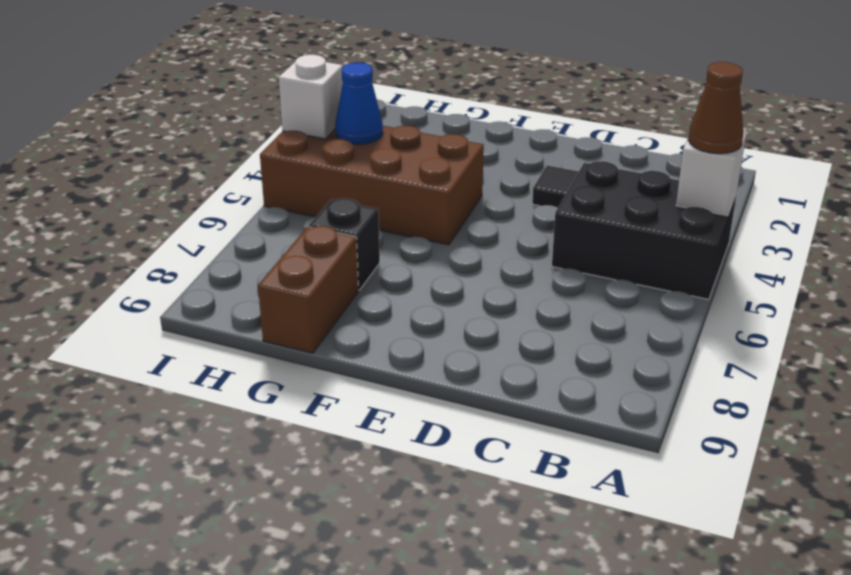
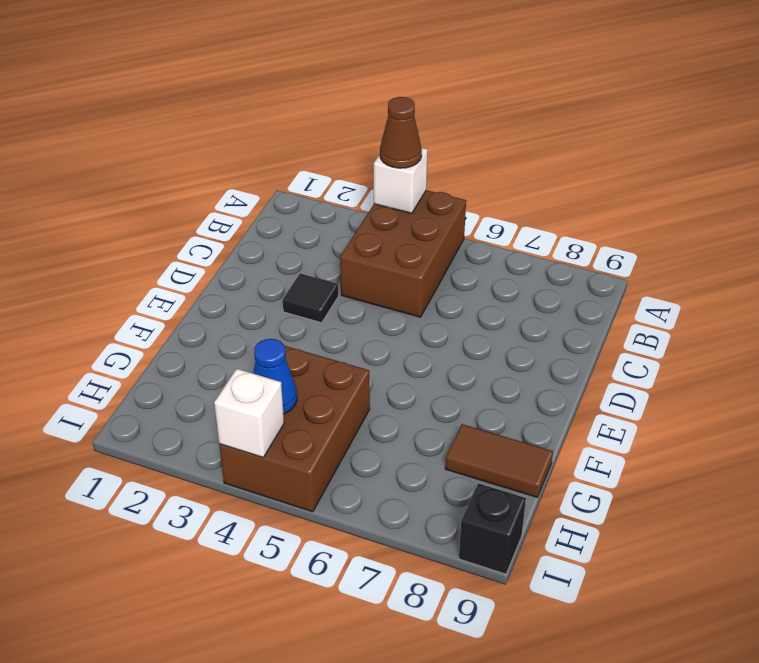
black 2x3 brick [552,161,737,299] -> brown 2x3 brick [340,190,466,317]
brown 2x4 brick [260,126,484,245] -> brown 2x3 brick [219,346,370,512]
black 1x1 brick [309,199,380,290] -> black 1x1 brick moved to [459,483,526,574]
brown 1x2 brick [258,226,359,353] -> brown 1x2 tile [445,424,553,497]

